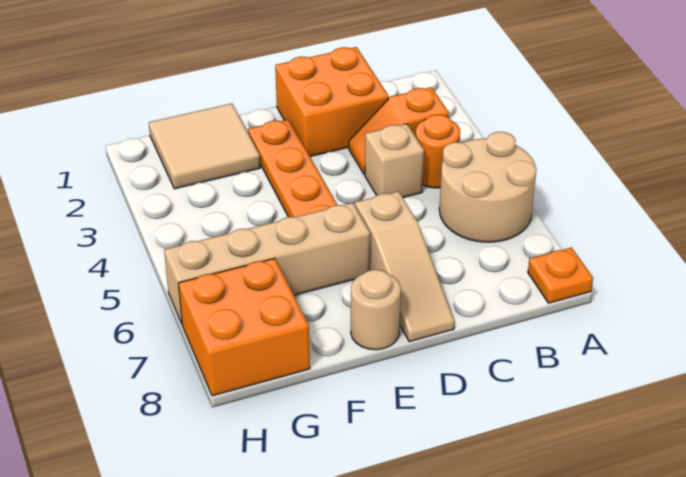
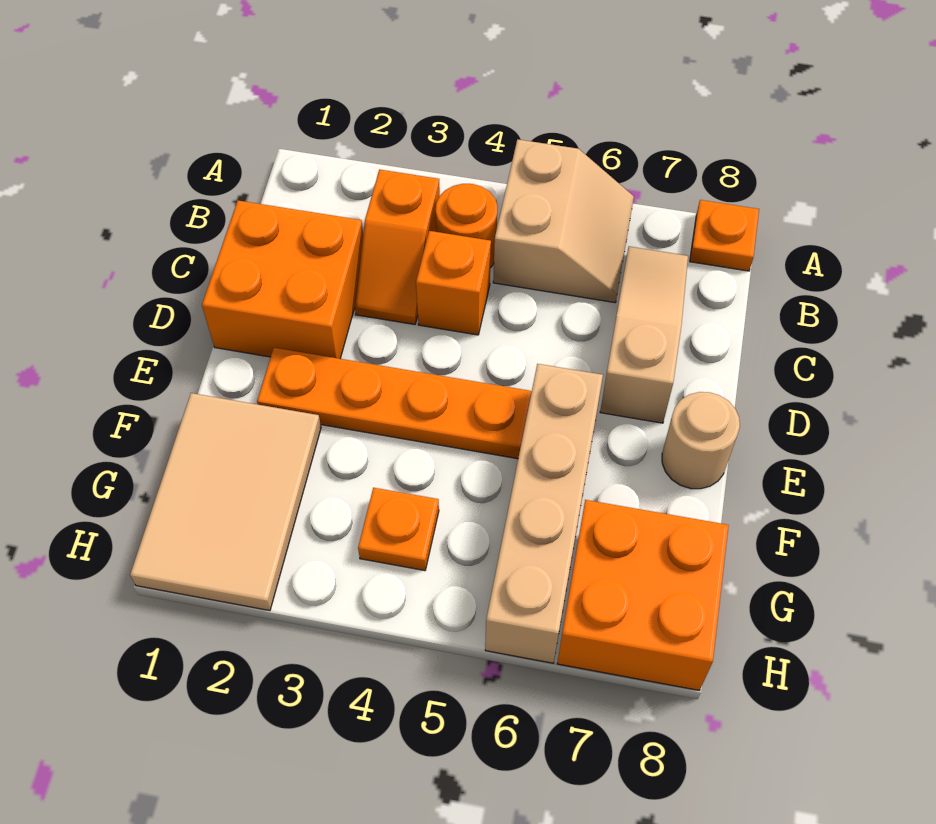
tan 2x2 round brick [439,132,537,242] -> tan 2x2 slope [493,139,634,303]
tan 1x1 brick [365,124,424,197] -> orange 1x1 brick [416,231,491,335]
tan 1x3 slope [355,191,455,342] -> tan 1x3 slope turned to [600,246,688,423]
tan 2x2 tile [149,104,260,189] -> tan 2x3 tile [130,393,321,611]
none -> orange 1x1 plate [358,488,439,571]

